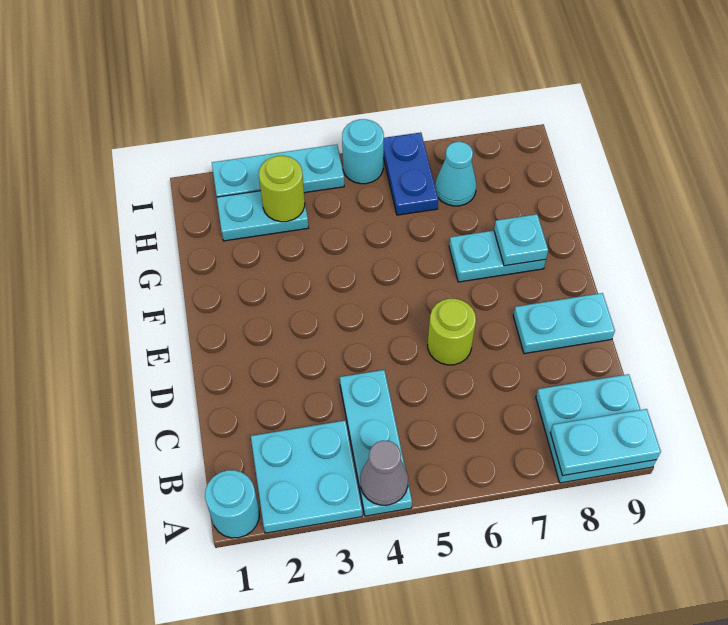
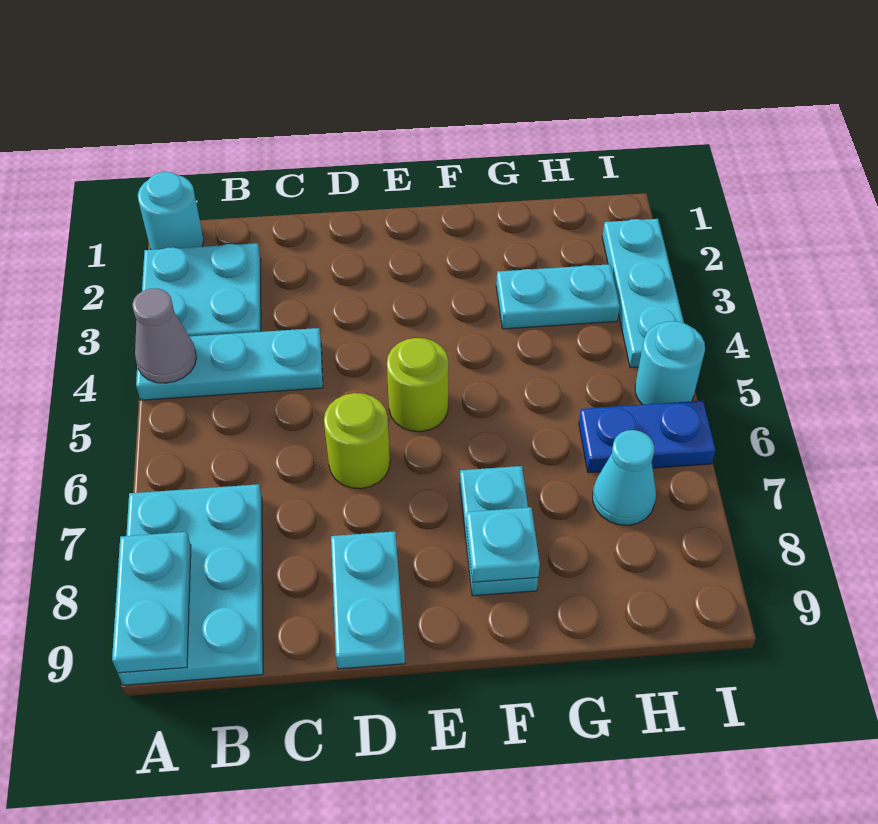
cyan 2x2 plate [536,374,656,483] -> cyan 2x3 plate [118,484,263,685]
cyan 1x2 plate [217,191,308,241] -> cyan 1x2 plate turned to [496,264,620,329]
lime 1x1 round brick [259,156,305,222] -> lime 1x1 round brick moved to [387,338,448,432]

